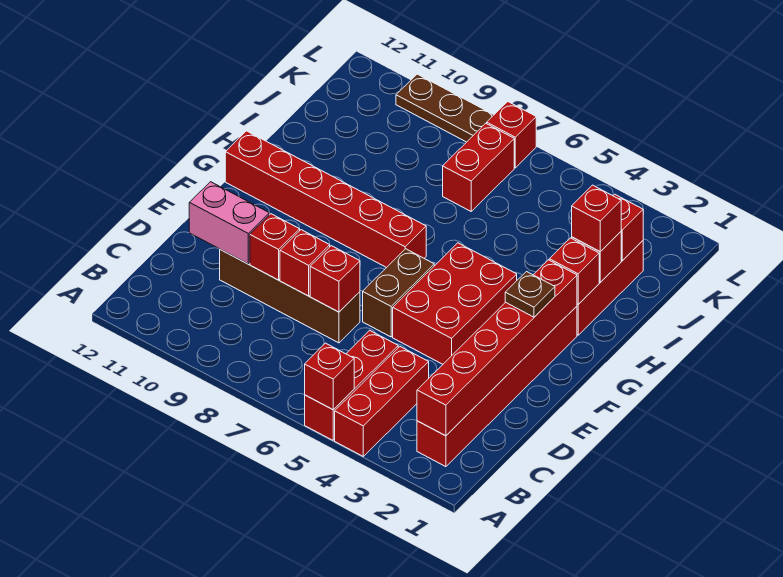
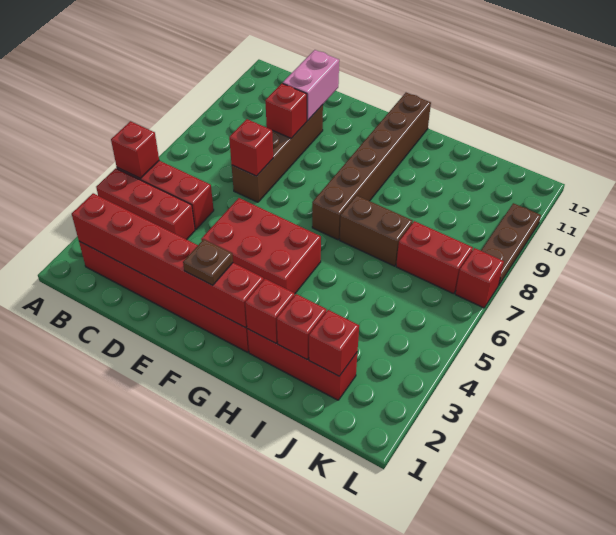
red 1x1 brick [280,230,330,296] -> none
brown 1x2 brick [363,249,434,337] -> brown 1x2 brick moved to [340,195,413,266]
red 1x6 brick [225,131,426,268] -> brown 1x6 brick [312,93,431,240]
red 1x1 brick [572,185,621,252] -> none

